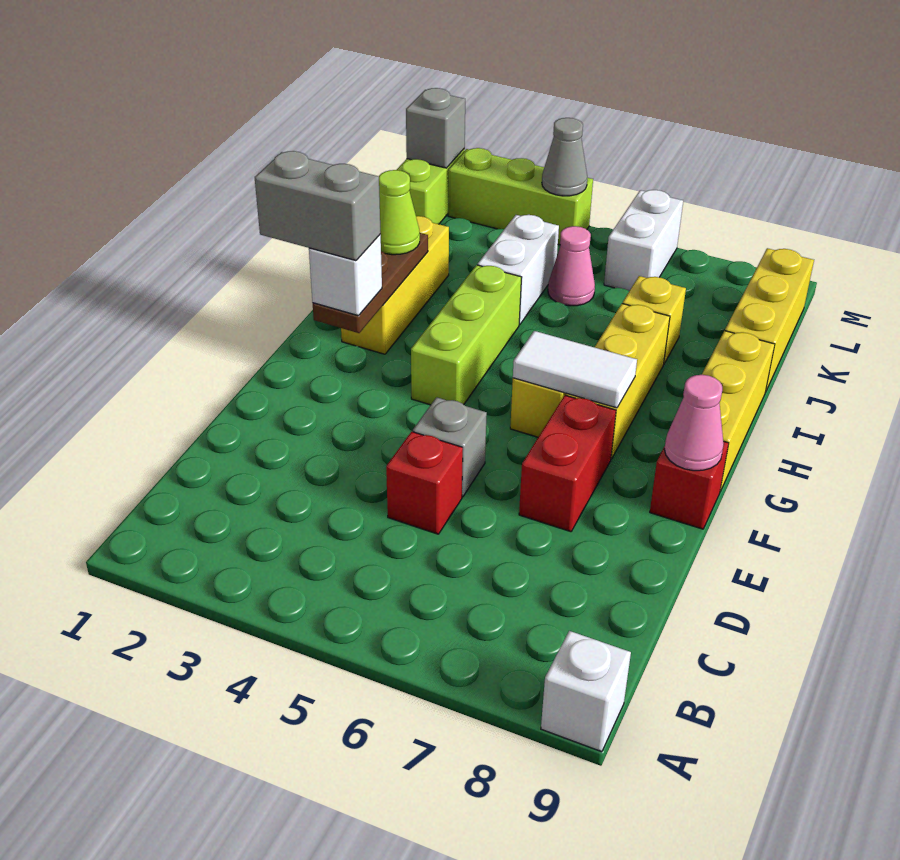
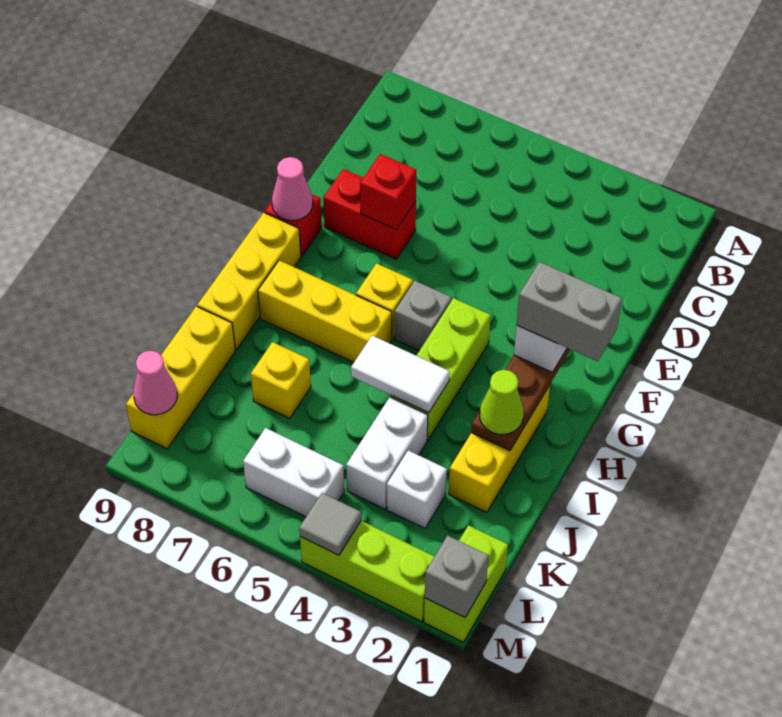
white 1x1 brick [541,631,631,752] -> white 1x1 brick moved to [387,450,447,528]
red 1x1 brick [386,432,463,534] -> red 1x1 brick moved to [360,154,416,229]
grey 1x1 brick [413,397,487,497] -> grey 1x1 brick moved to [395,281,452,351]
red 1x2 brick [519,395,616,532] -> red 1x2 brick turned to [323,169,416,259]
white 1x2 tile [513,331,637,408] -> white 1x2 tile moved to [351,336,450,413]
yellow 1x3 brick [565,303,670,459] -> yellow 1x3 brick turned to [258,260,392,362]
pink 1x1 cone [548,226,595,306] -> pink 1x1 cone moved to [133,351,177,415]
white 1x2 brick [604,190,683,291] -> white 1x2 brick turned to [243,428,344,517]
grey 1x1 cone [542,118,587,196] -> grey 1x1 tile [299,493,361,555]

